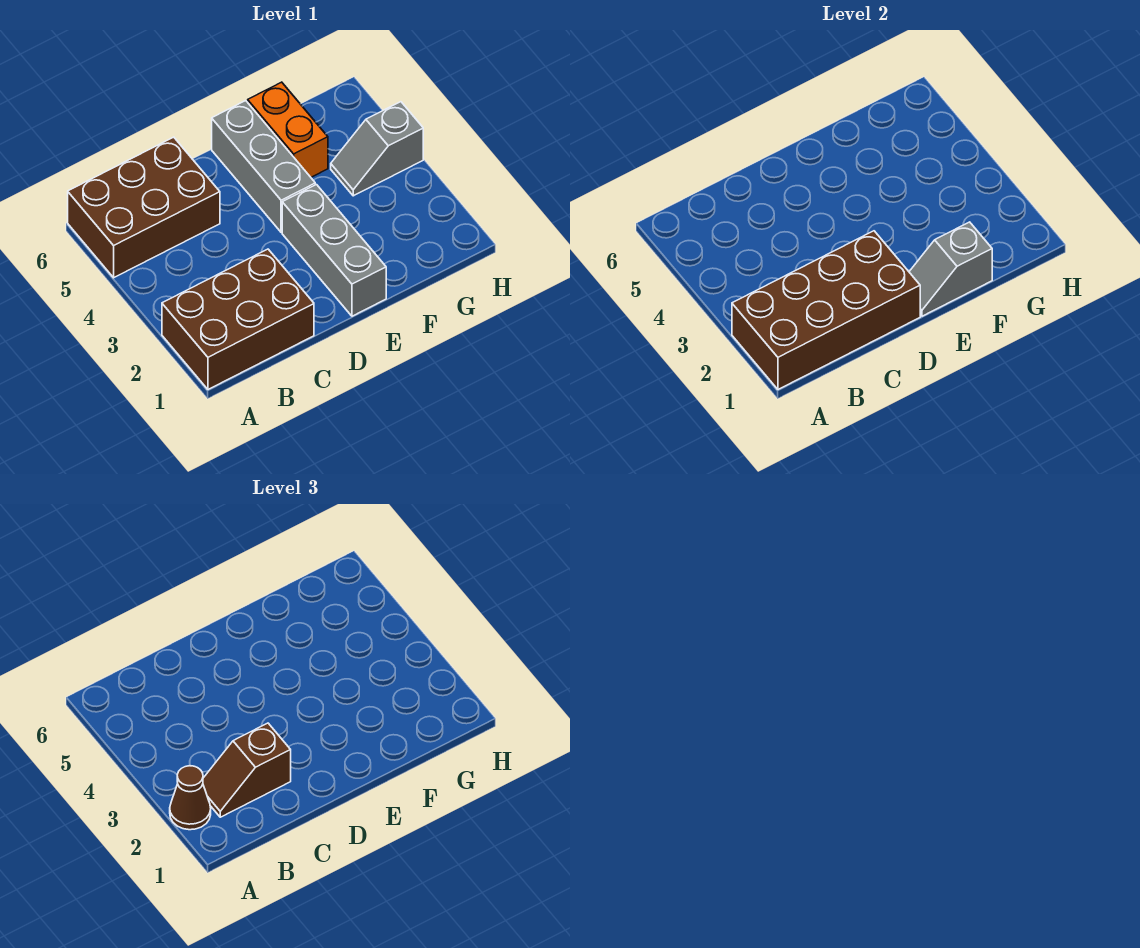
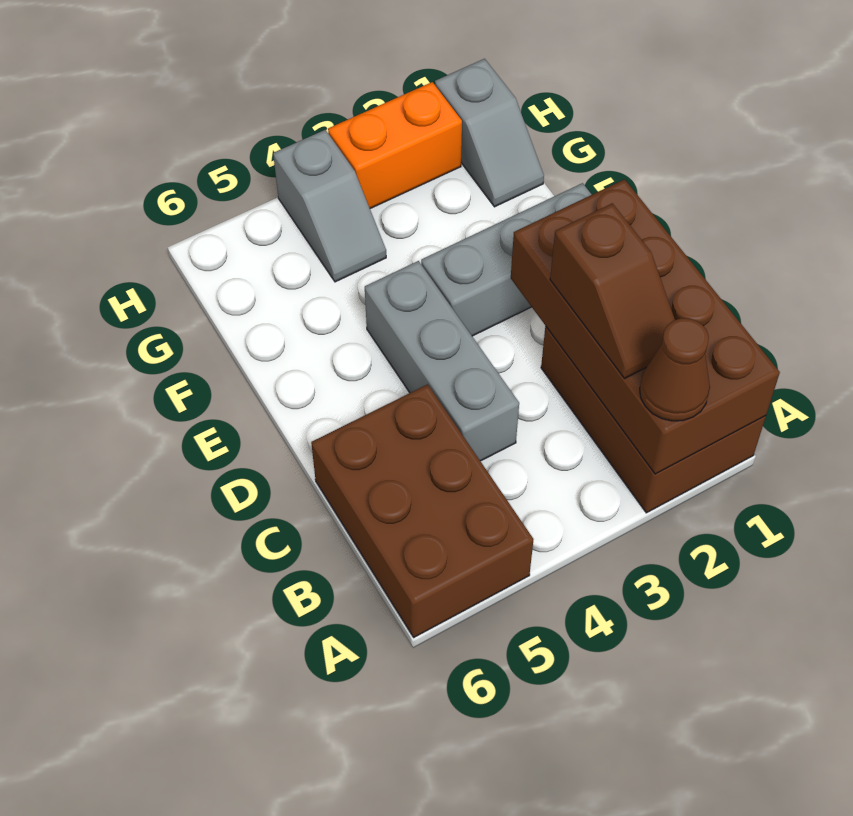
grey 1x2 slope [909,222,992,316] -> grey 1x2 slope moved to [435,59,544,207]
grey 1x3 brick [212,101,315,232] -> grey 1x3 brick turned to [365,261,519,461]
orange 1x2 brick [248,82,328,177] -> orange 1x2 brick moved to [328,82,462,209]

